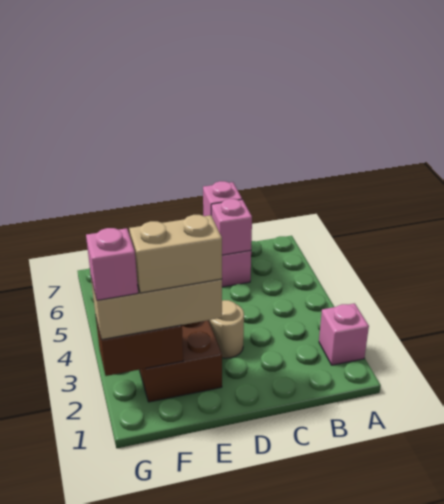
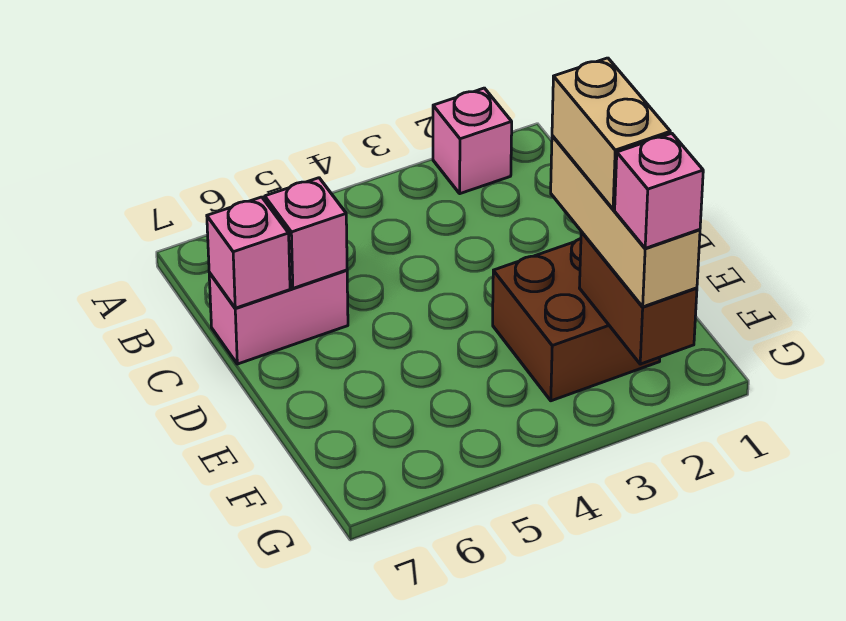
tan 1x1 round brick [209,300,244,358] -> none

